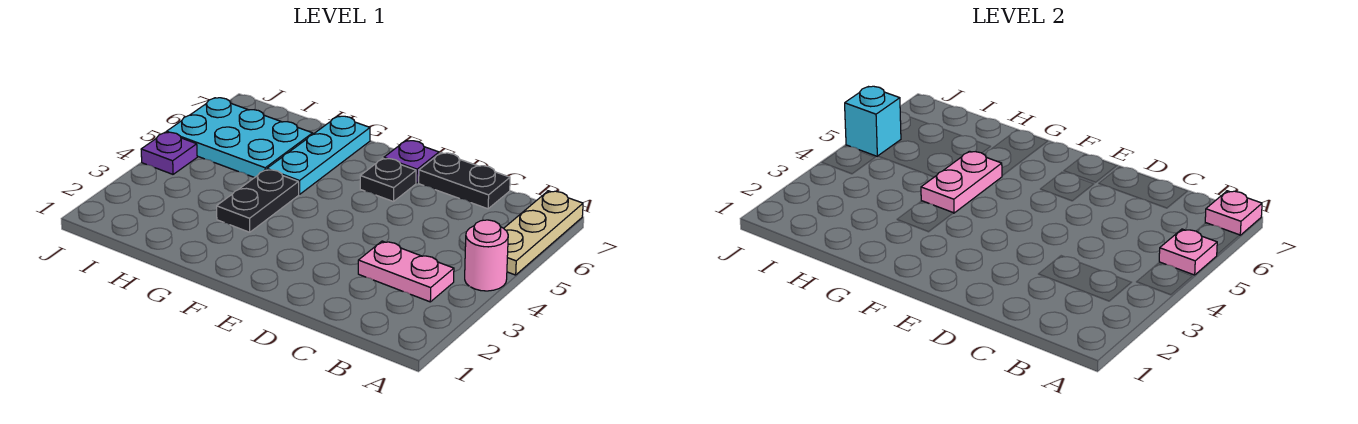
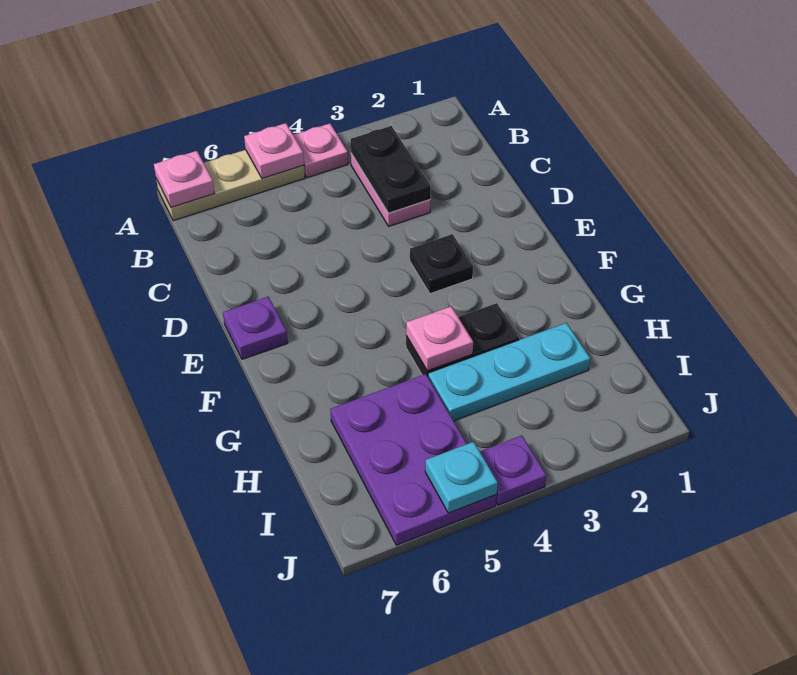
pink 1x1 round brick [465,220,508,291] -> pink 1x1 plate [293,123,348,178]
black 1x2 plate [419,153,510,209] -> black 1x2 plate moved to [350,126,431,213]
black 1x1 plate [360,158,416,202] -> black 1x1 plate moved to [410,234,473,294]
pink 1x2 plate [921,151,1002,213] -> pink 1x1 plate [406,307,473,371]
cyan 1x3 plate [267,116,370,194] -> cyan 1x3 plate moved to [428,323,590,421]
cyan 2x3 plate [167,98,313,178] -> purple 2x3 plate [330,374,497,545]
cyan 1x1 brick [845,86,901,156] -> cyan 1x1 plate [425,442,498,513]

